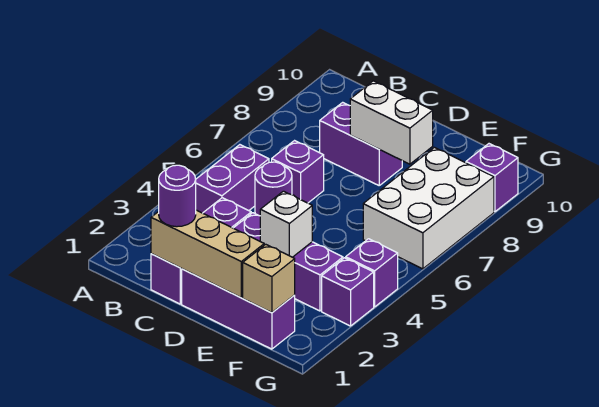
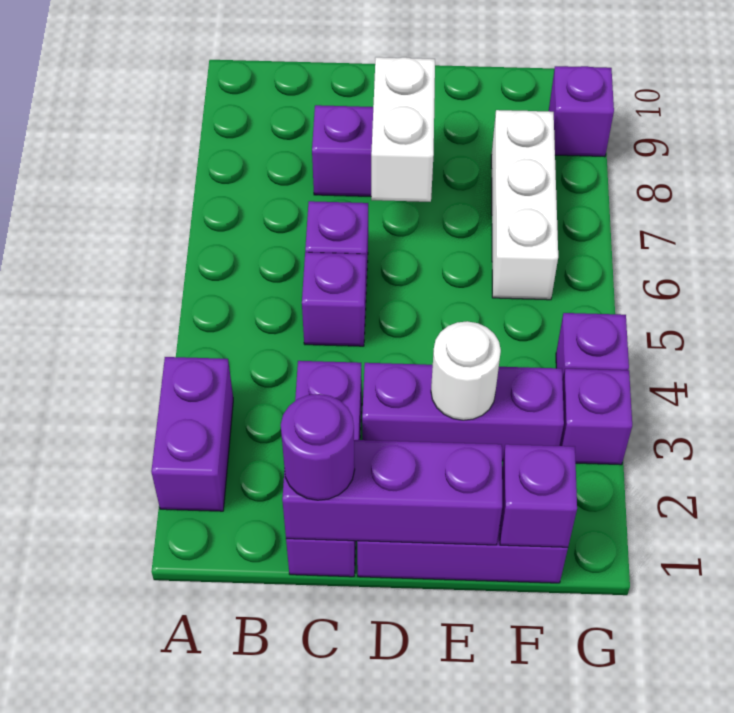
purple 1x2 brick [196,145,269,213] -> purple 1x2 brick moved to [151,357,233,511]
tan 1x3 brick [151,210,264,298] -> purple 1x3 brick [282,440,502,545]
purple 1x1 round brick [255,162,292,216] -> purple 1x1 brick [302,252,366,346]
white 1x2 brick [350,81,433,164] -> white 1x2 brick turned to [371,57,435,202]
white 1x1 brick [260,191,312,257] -> white 1x1 round brick [431,321,501,420]
tan 1x1 brick [243,244,295,313] -> purple 1x1 brick [500,444,577,547]
white 2x3 brick [363,147,494,269] -> white 1x3 brick [491,110,558,300]

